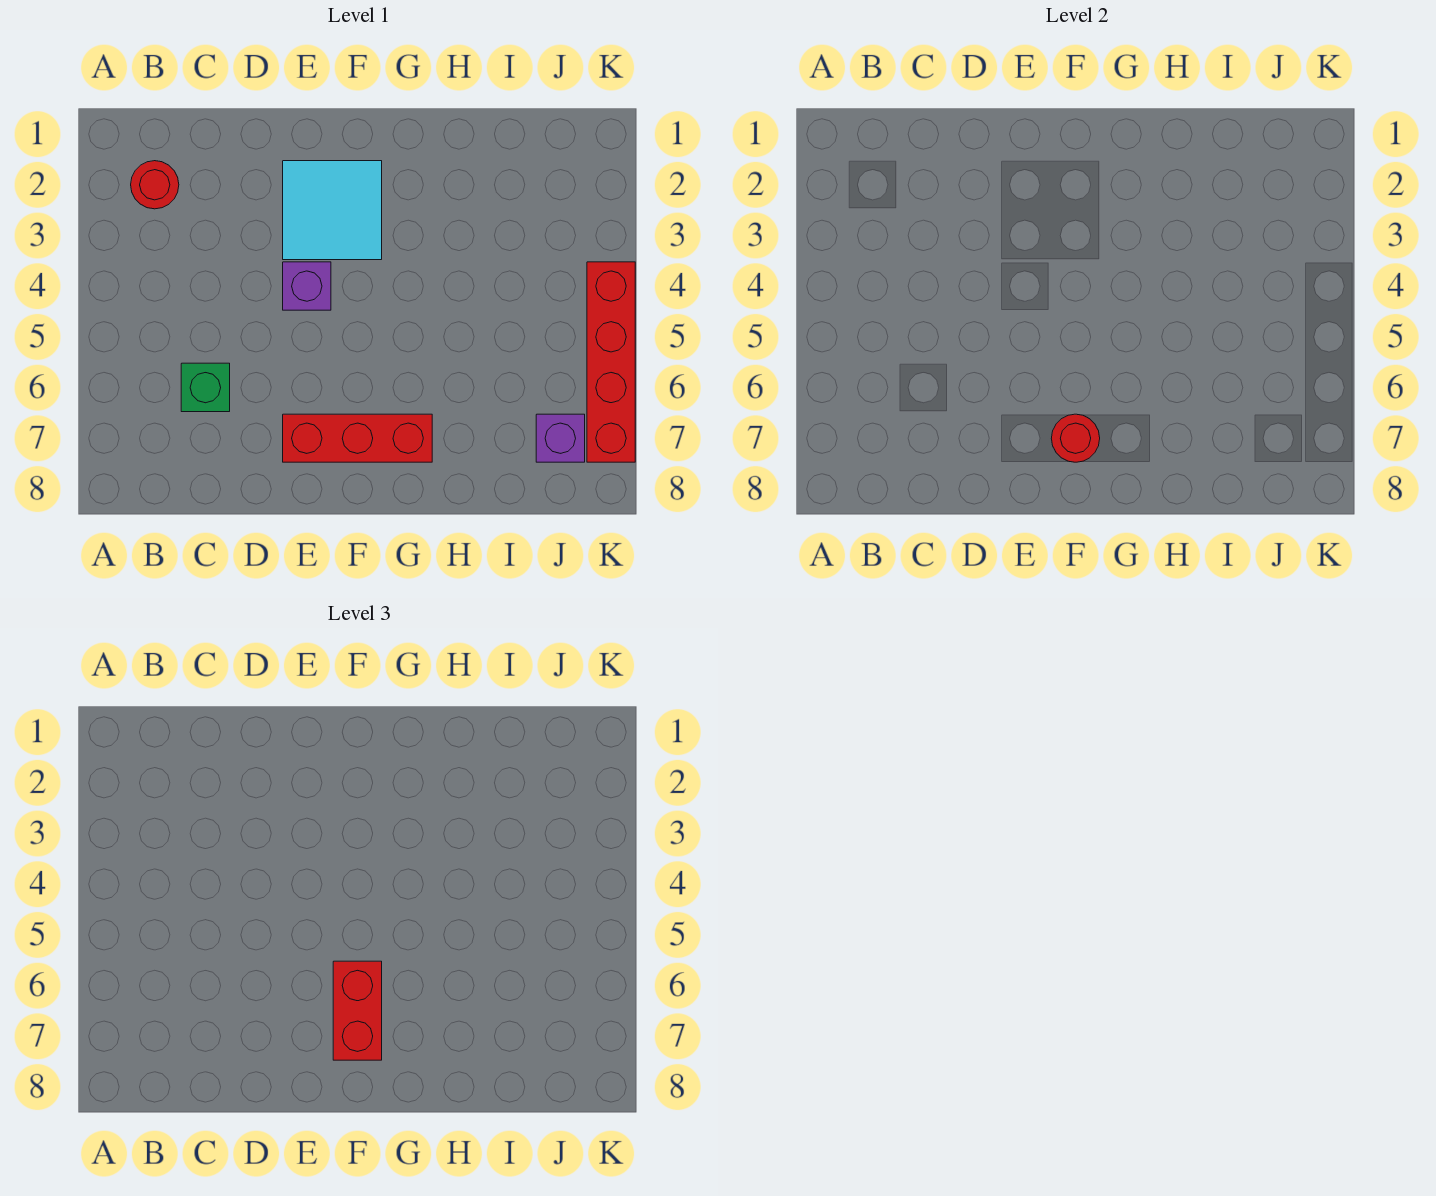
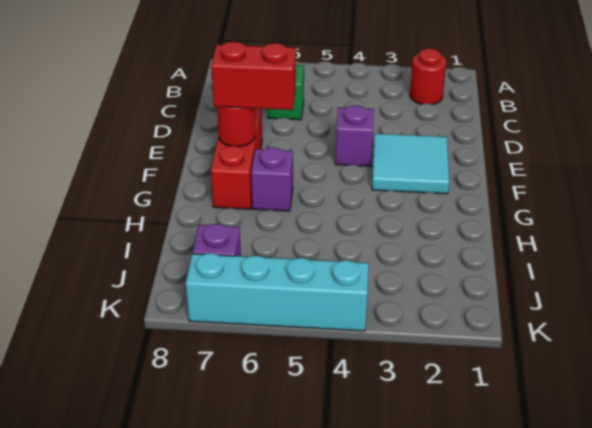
none -> purple 1x1 brick [251,147,293,211]
red 1x4 brick [587,262,635,462] -> cyan 1x4 brick [186,253,369,331]

